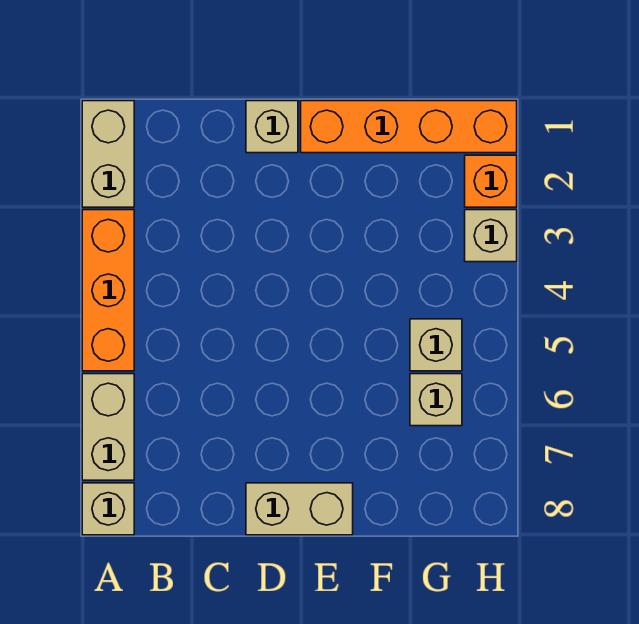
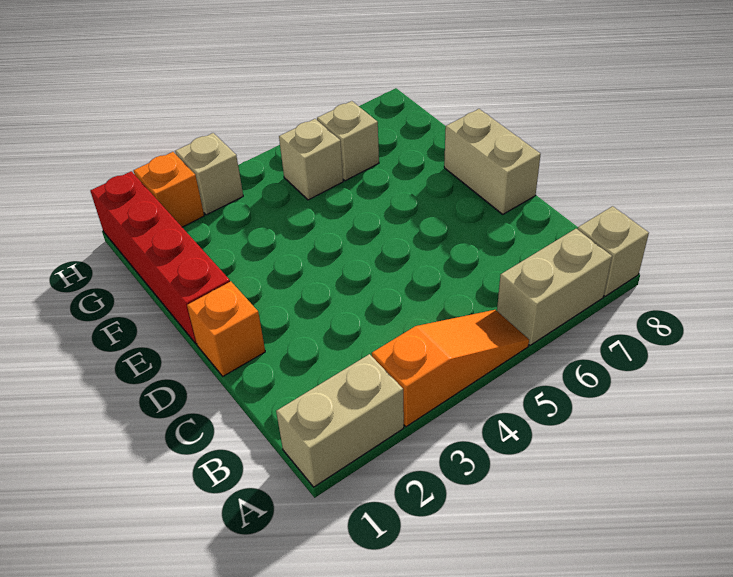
orange 1x3 brick [82,210,134,371] -> orange 1x3 slope [372,310,529,427]
tan 1x1 brick [246,101,298,153] -> orange 1x1 brick [187,281,265,376]
orange 1x4 brick [301,101,517,153] -> red 1x4 brick [90,171,230,344]

